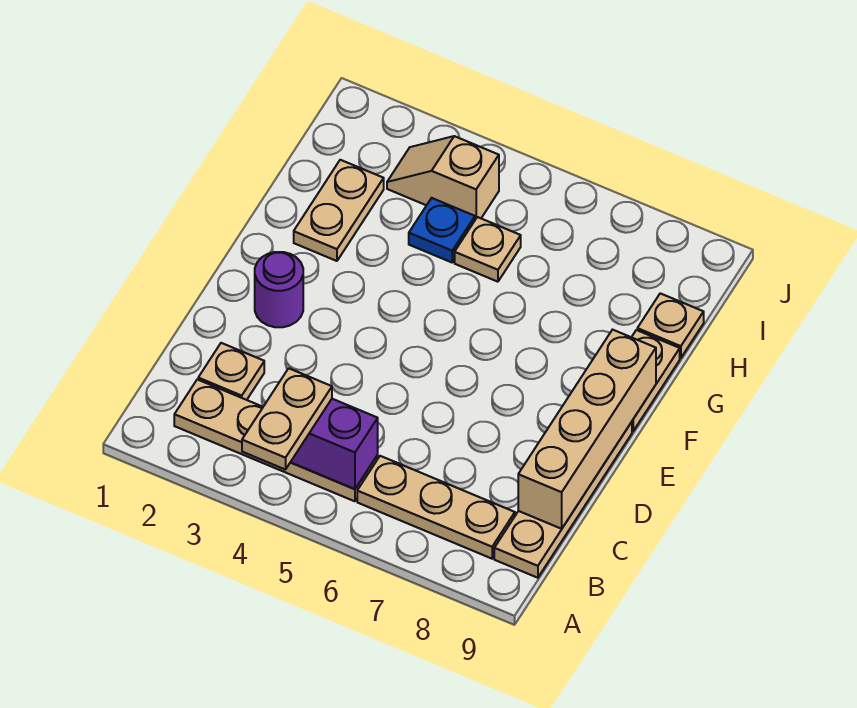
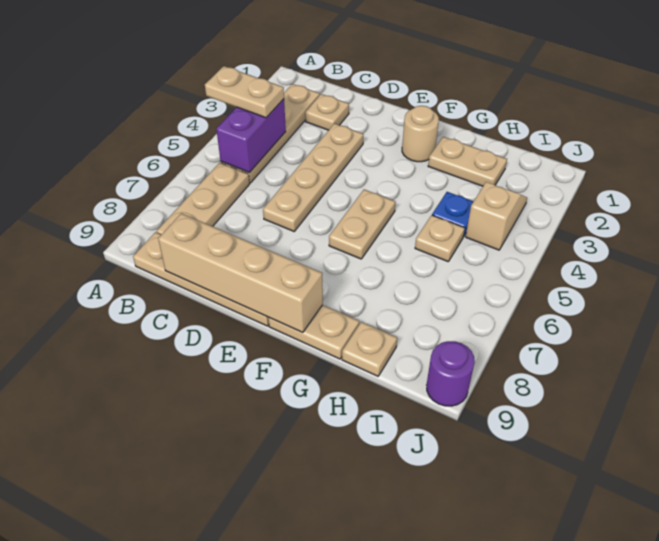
none -> tan 1x4 plate [263,124,364,231]
purple 1x1 round brick [255,252,303,327] -> purple 1x1 round brick moved to [427,341,475,406]
none -> tan 1x1 round brick [402,106,439,162]
none -> tan 1x2 plate [329,189,395,259]

